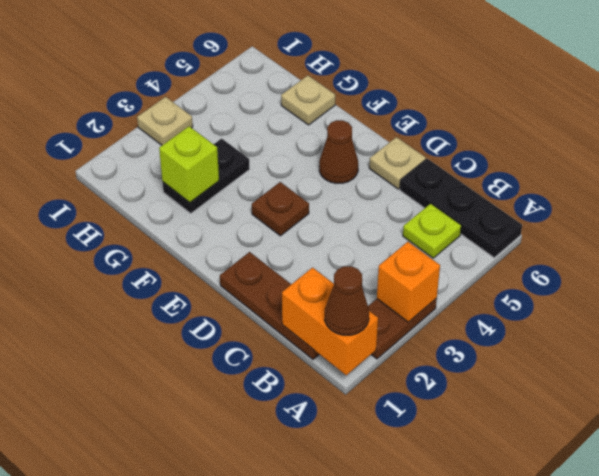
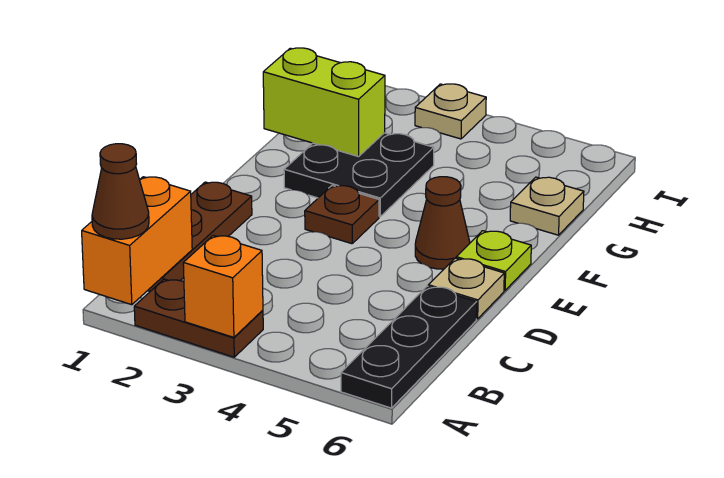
lime 1x1 plate [403,204,461,258] -> lime 1x1 plate moved to [456,231,531,290]
black 1x2 plate [162,138,250,213] -> black 2x2 plate [284,133,434,217]
lime 1x1 brick [159,126,219,202] -> lime 1x2 brick [263,48,385,157]

